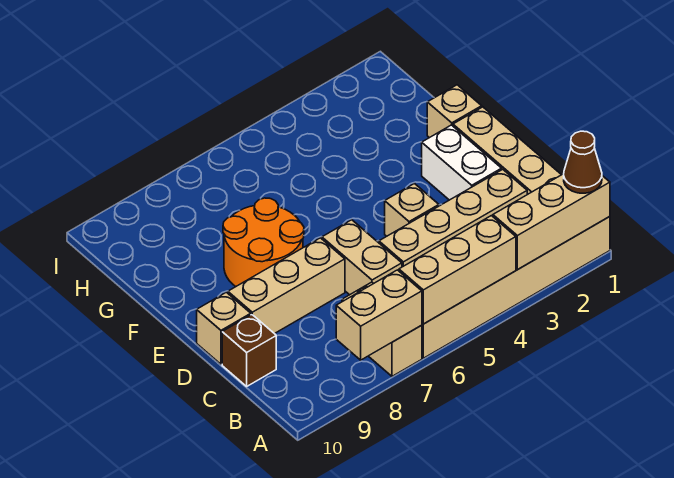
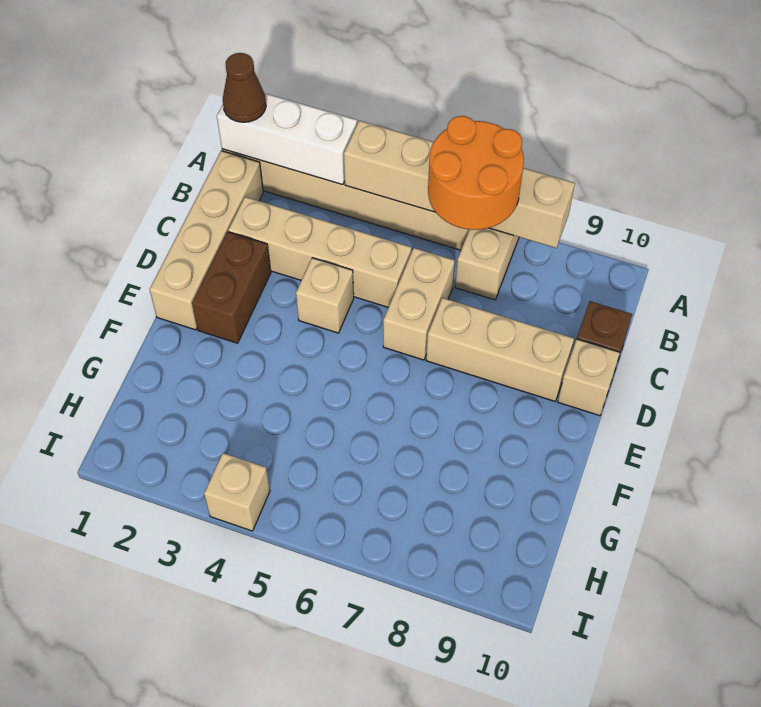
tan 1x3 brick [493,174,610,270] -> white 1x3 brick [217,93,357,185]
white 1x2 brick [422,125,502,200] -> brown 1x2 brick [192,232,271,343]
orange 2x2 round brick [223,198,304,286] -> orange 2x2 round brick moved to [428,116,524,230]
tan 1x1 brick [427,85,482,138] -> tan 1x1 brick moved to [204,453,270,531]

